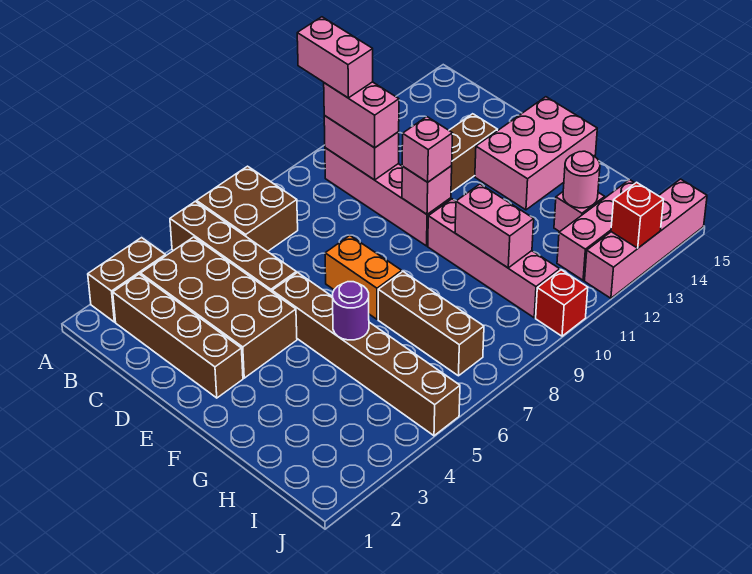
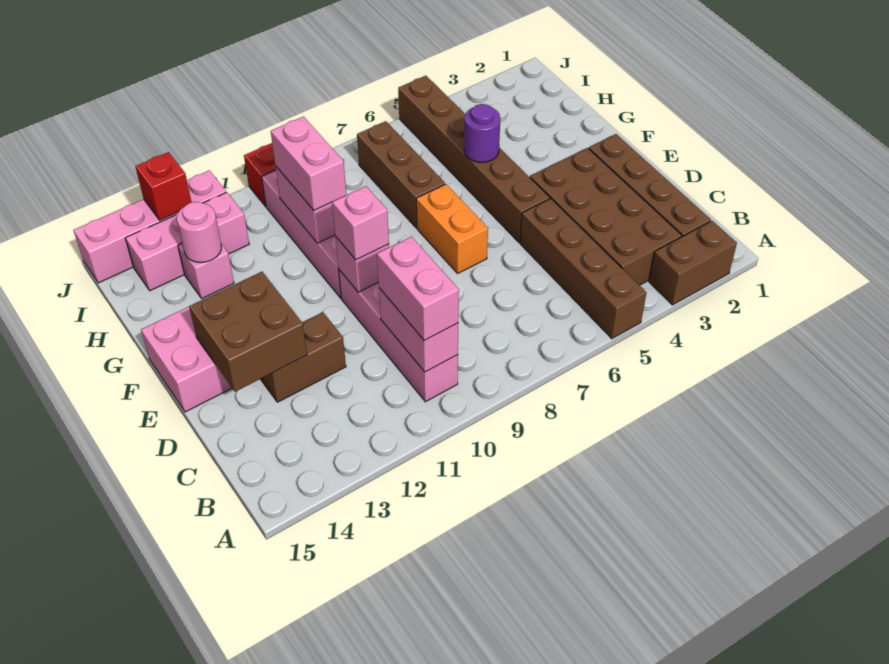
brown 2x2 brick [197,166,298,251] -> brown 2x2 brick moved to [189,272,307,392]
pink 1x2 brick [297,17,373,98] -> pink 1x2 brick moved to [271,117,346,210]

